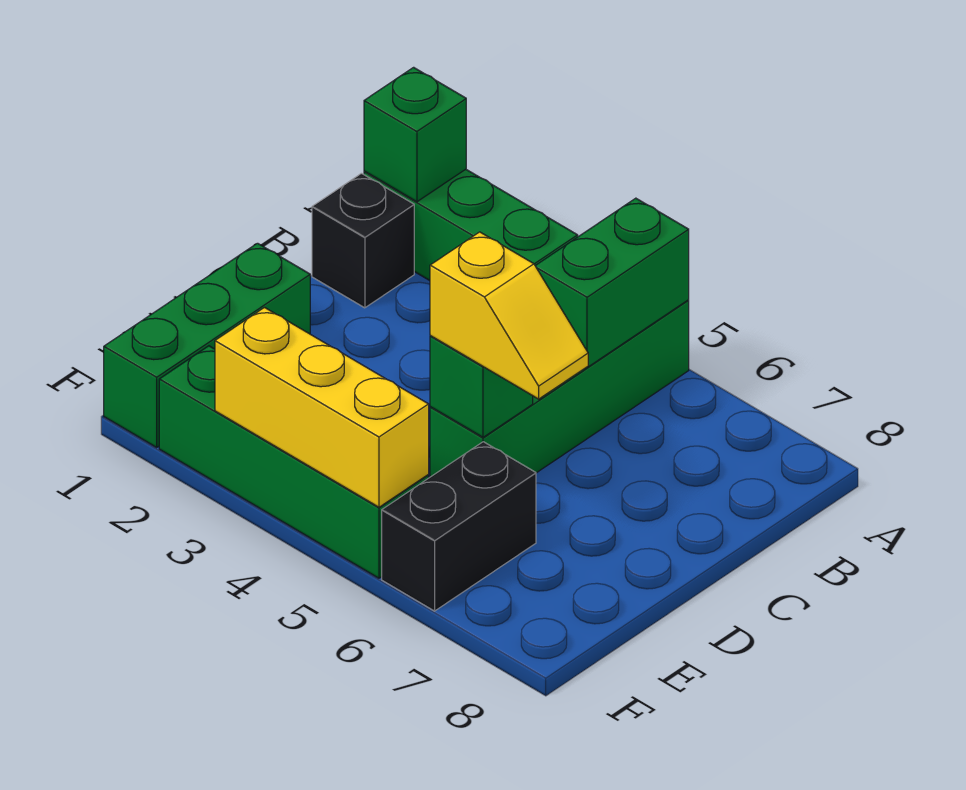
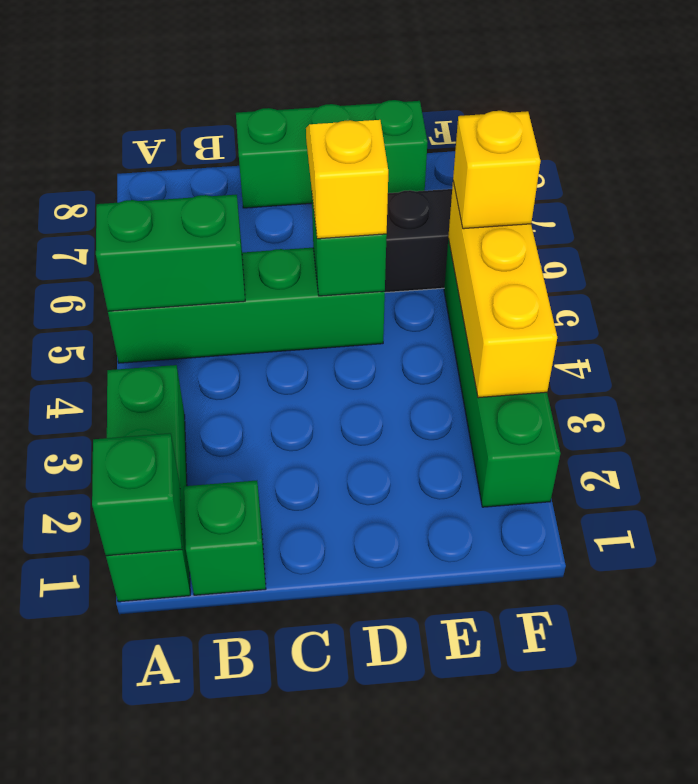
black 1x1 brick [312,173,414,308] -> green 1x1 brick [184,481,266,595]
green 1x3 brick [104,243,310,447] -> green 1x3 brick moved to [236,100,428,208]
none -> yellow 1x1 brick [453,111,541,229]

